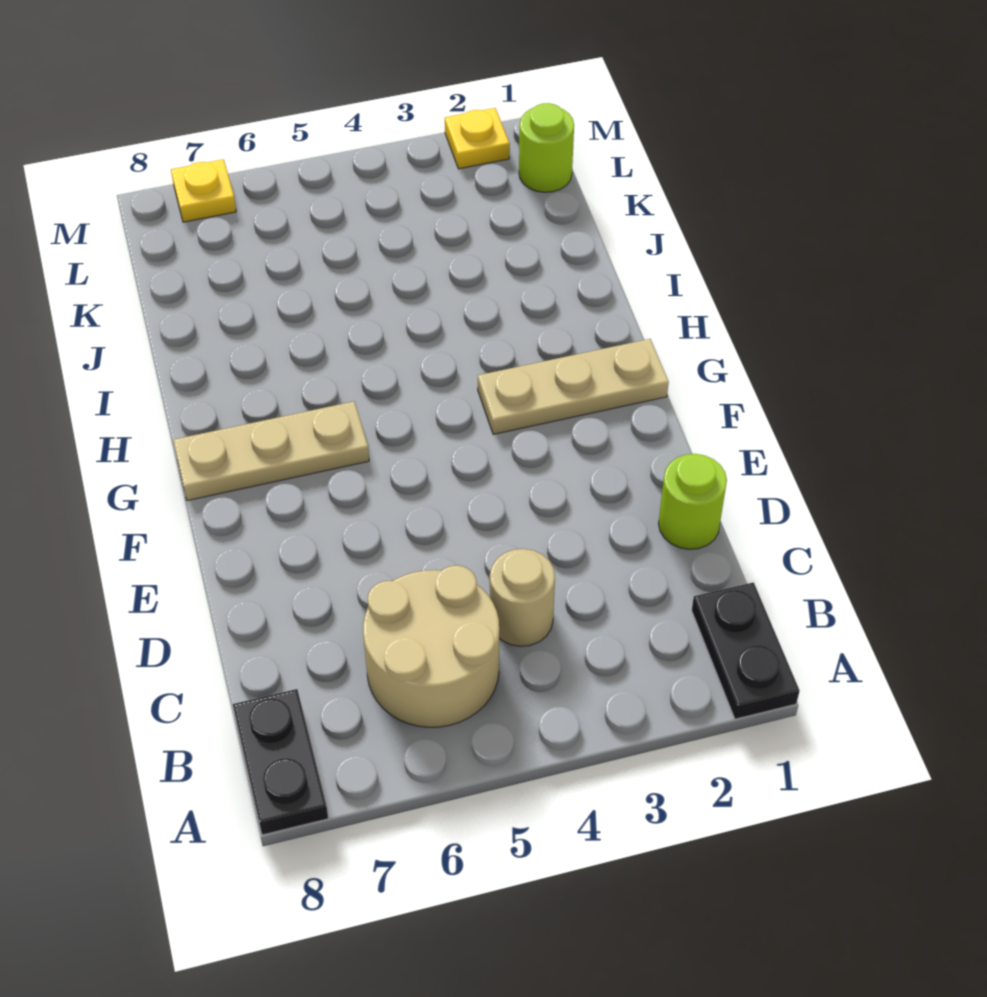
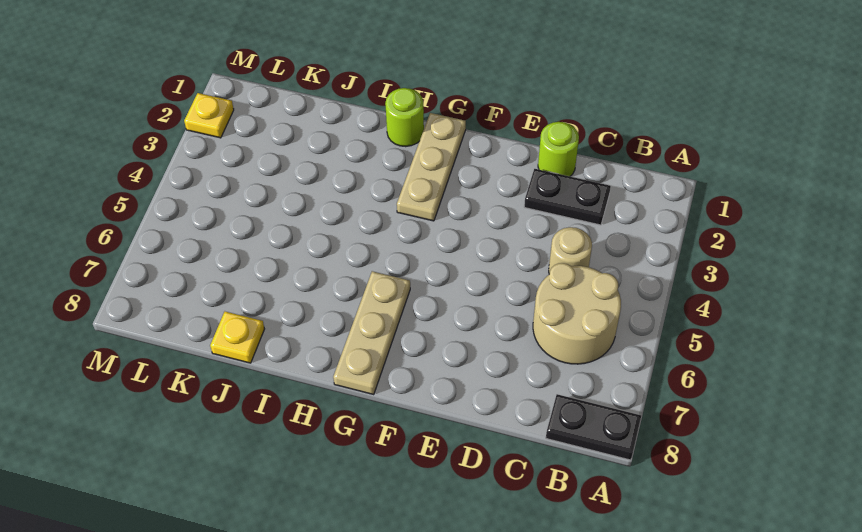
black 1x2 plate [692,582,800,719] -> black 1x2 plate moved to [524,169,611,225]
lime 1x1 round brick [519,103,574,192] -> lime 1x1 round brick moved to [385,88,424,147]
yellow 1x1 plate [171,159,236,222] -> yellow 1x1 plate moved to [210,312,264,363]

